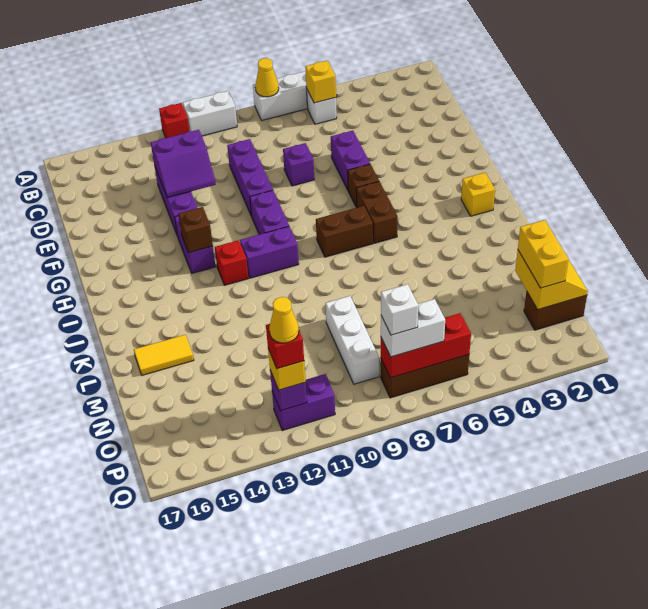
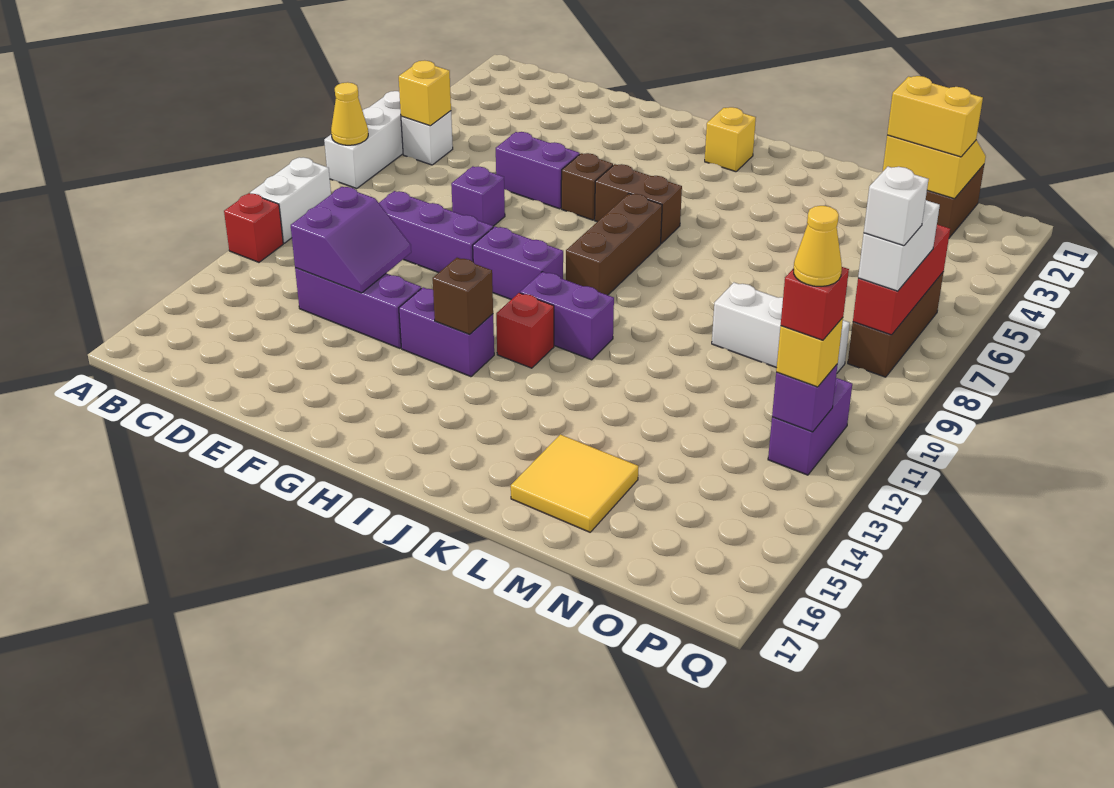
brown 1x2 brick [316,206,373,257] -> brown 1x3 brick [566,194,662,295]
purple 1x2 brick [240,226,299,278] -> purple 1x2 brick turned to [520,272,614,360]
yellow 1x2 tile [134,335,194,375] -> yellow 2x2 tile [511,434,639,532]

